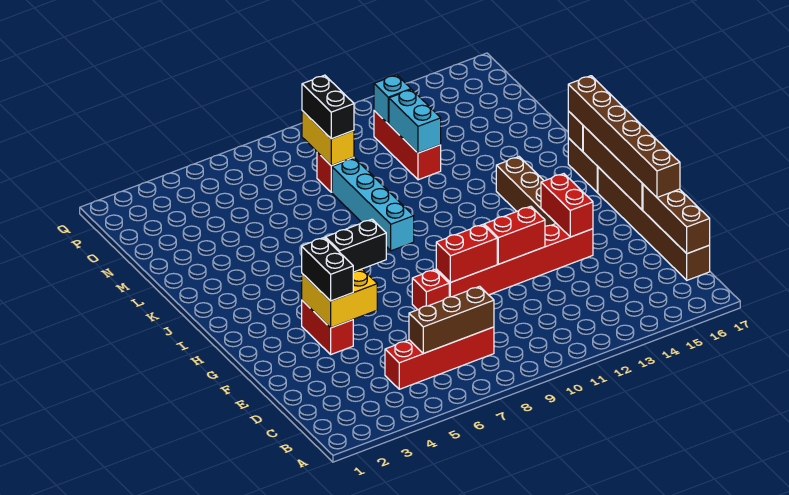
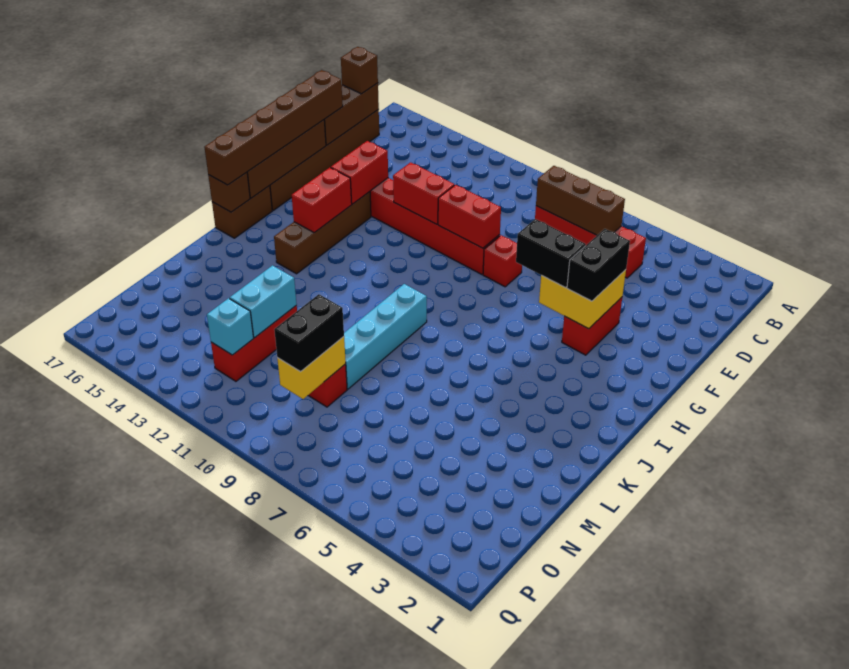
none -> brown 1x1 brick [341,47,378,94]
none -> red 1x2 brick [292,168,352,233]

